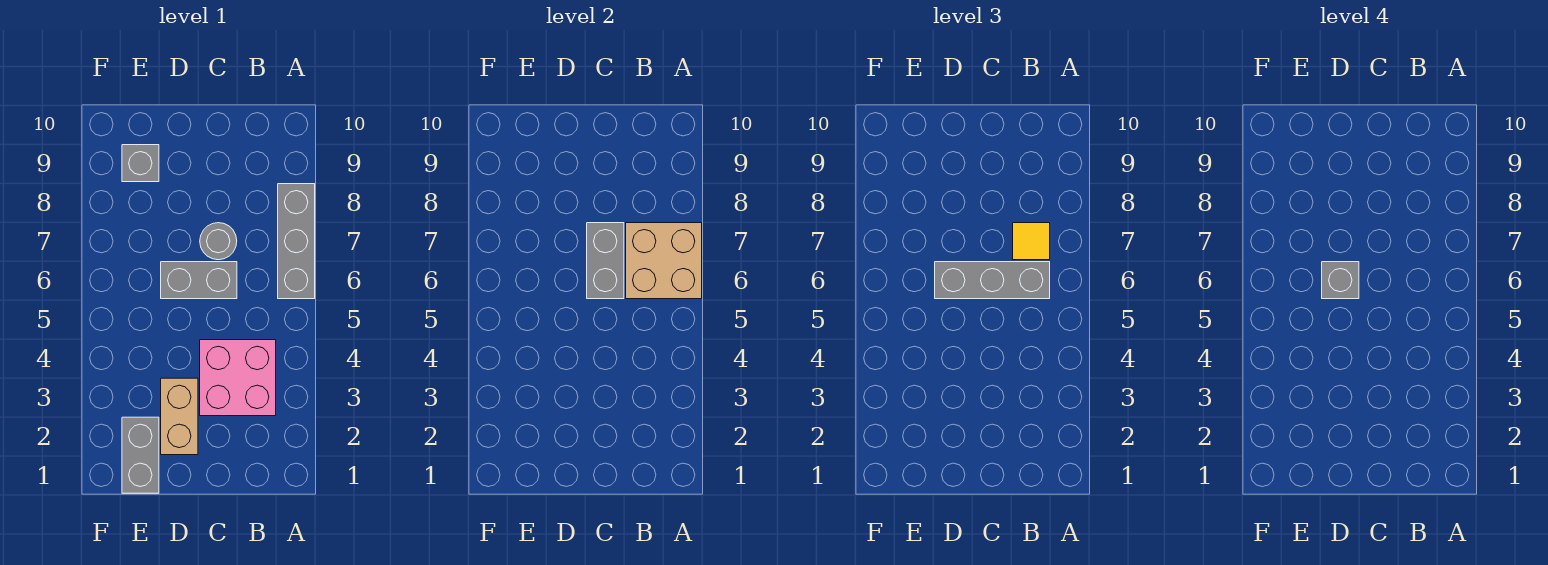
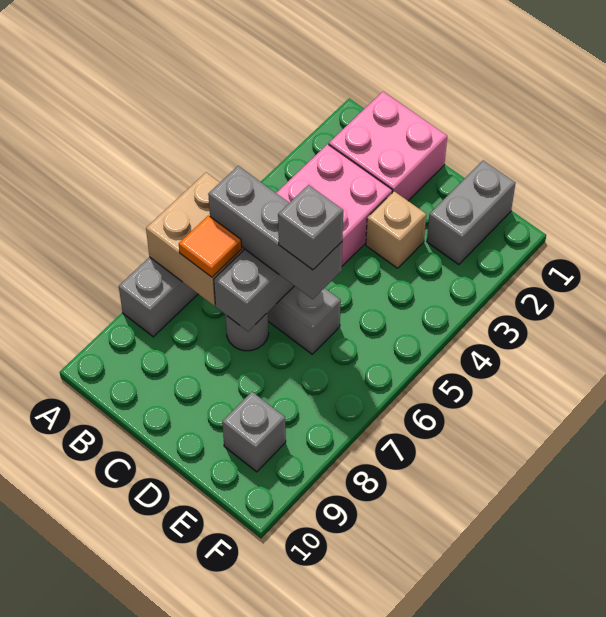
none -> pink 2x2 brick [329,92,447,201]
yellow 1x1 tile [1013,223,1050,260] -> orange 1x1 tile [179,216,241,277]
tan 1x2 brick [161,378,198,455] -> tan 1x1 brick [366,191,426,268]

